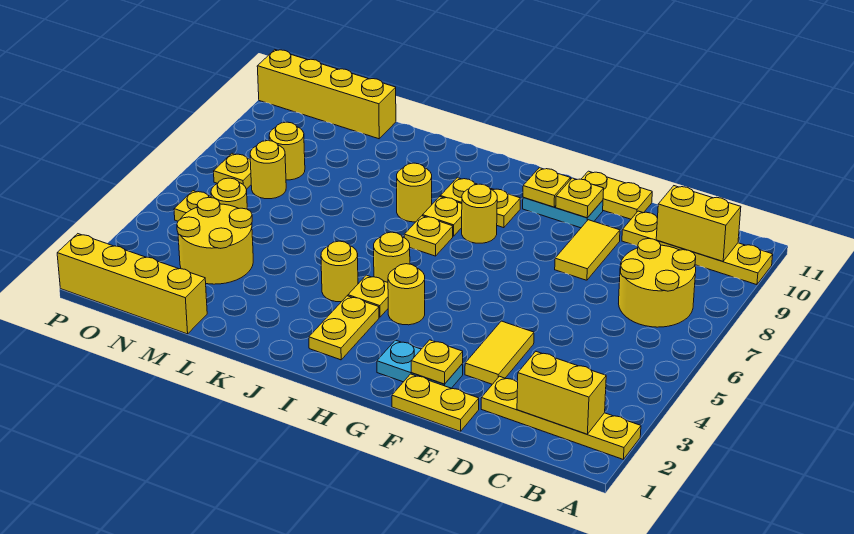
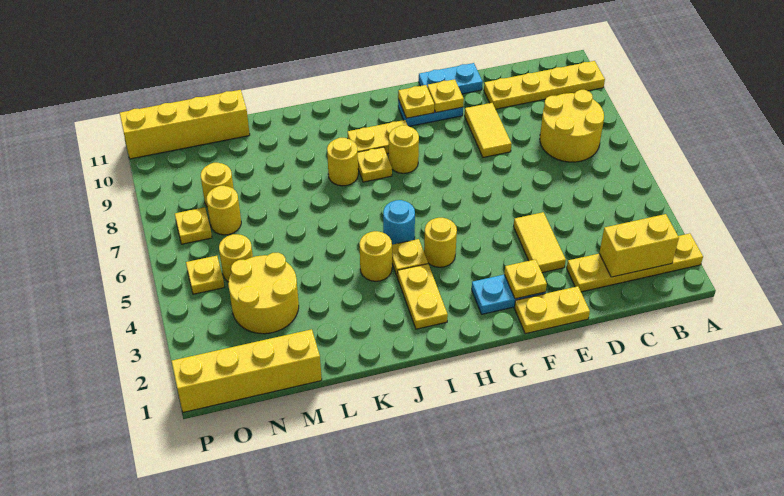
yellow 1x2 brick [656,186,741,261] -> none
yellow 1x2 plate [582,171,652,219] -> cyan 1x2 plate [419,63,483,94]
yellow 1x1 round brick [374,232,410,282] -> cyan 1x1 round brick [383,200,415,245]
yellow 1x1 plate [404,216,453,256] -> none

